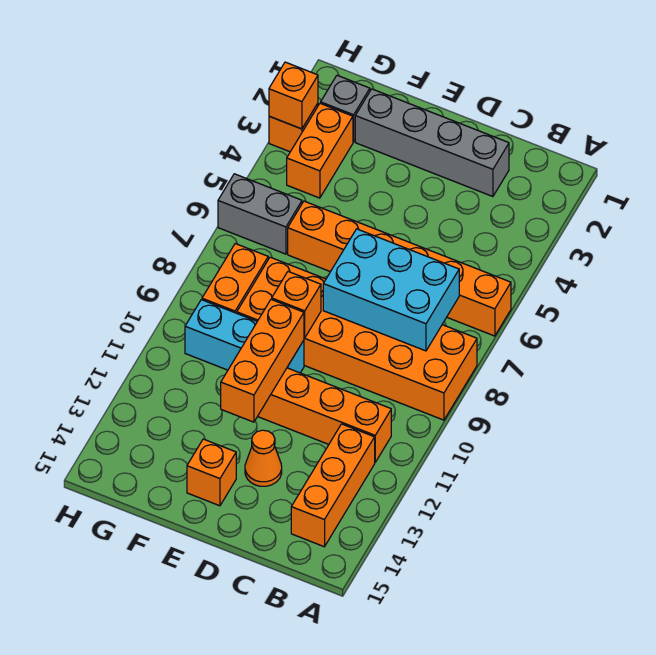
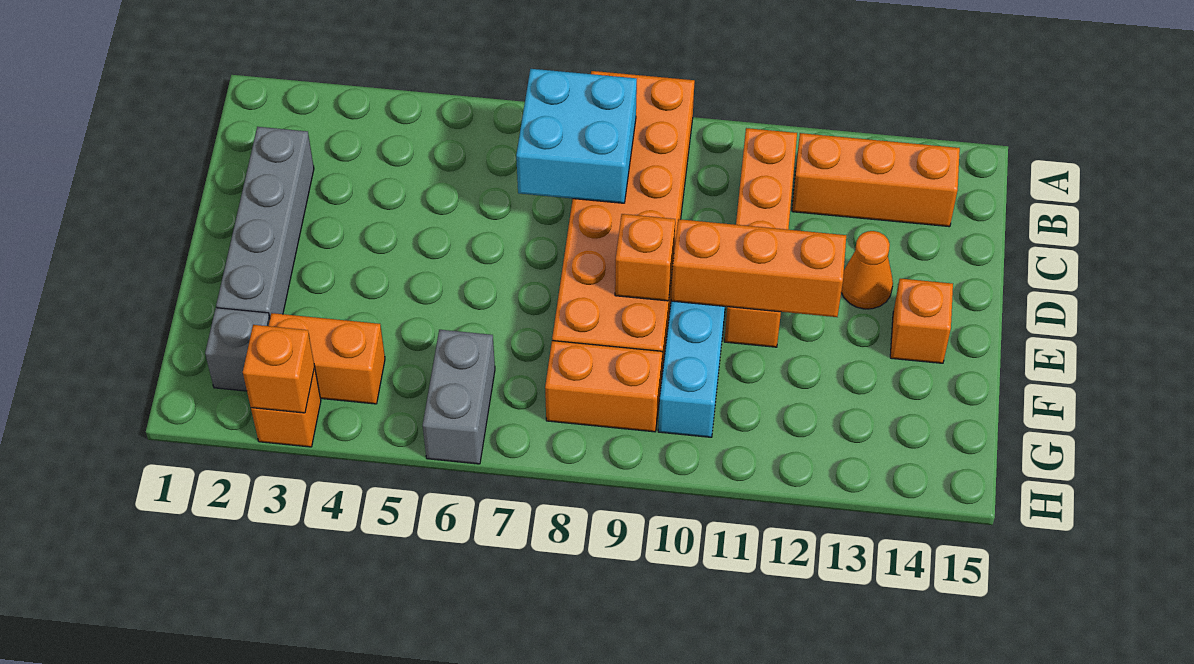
orange 1x6 brick [288,201,511,336] -> none
cyan 2x3 brick [323,229,459,351] -> cyan 2x2 brick [516,69,637,203]

